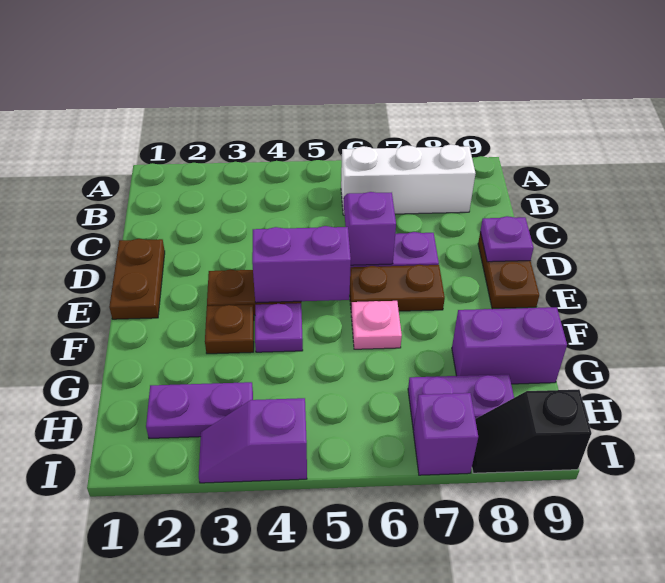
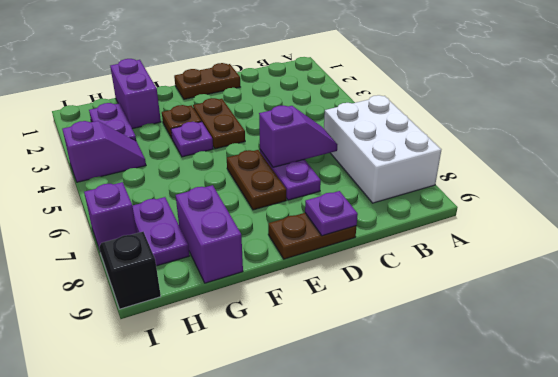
white 1x3 brick [341,144,476,215] -> white 2x3 brick [324,95,441,203]
purple 1x2 brick [252,226,351,303] -> purple 1x2 brick moved to [110,59,161,129]
pink 1x1 plate [351,301,402,349] -> none
purple 1x2 slope [199,398,307,483] -> purple 1x2 slope turned to [62,121,146,182]

